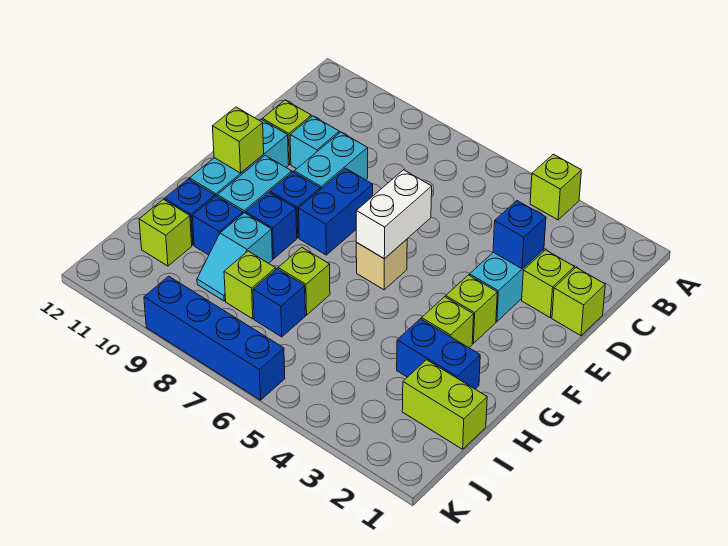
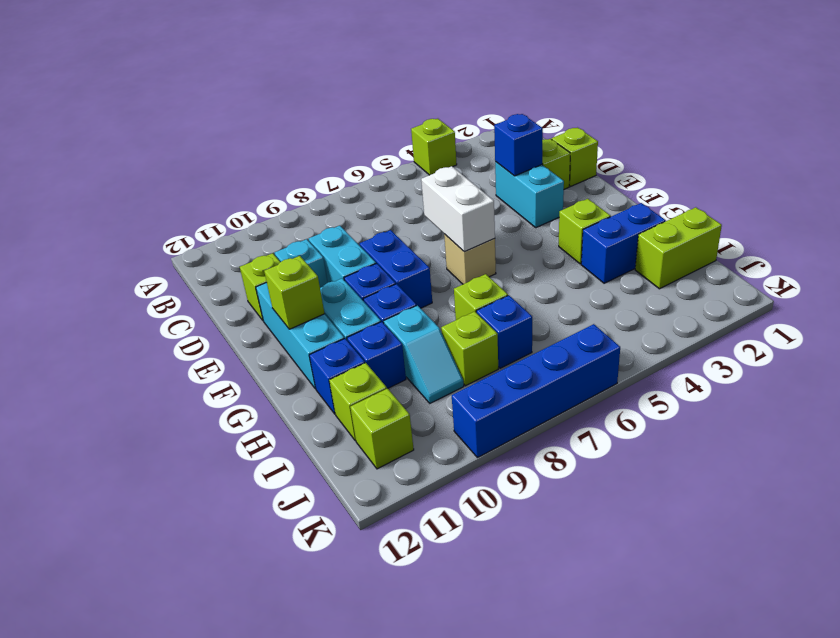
lime 1x1 brick [446,275,497,343] -> lime 1x1 brick moved to [350,389,414,469]

